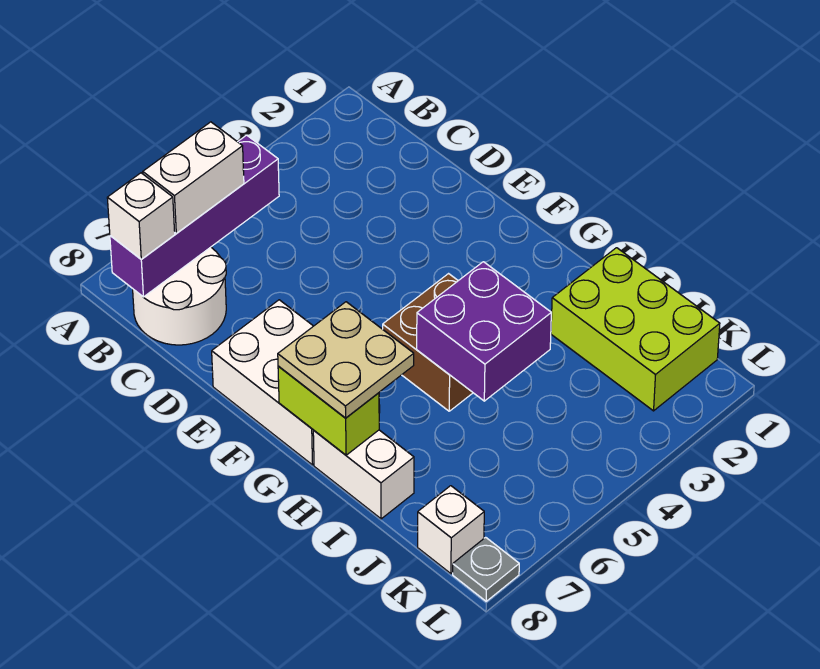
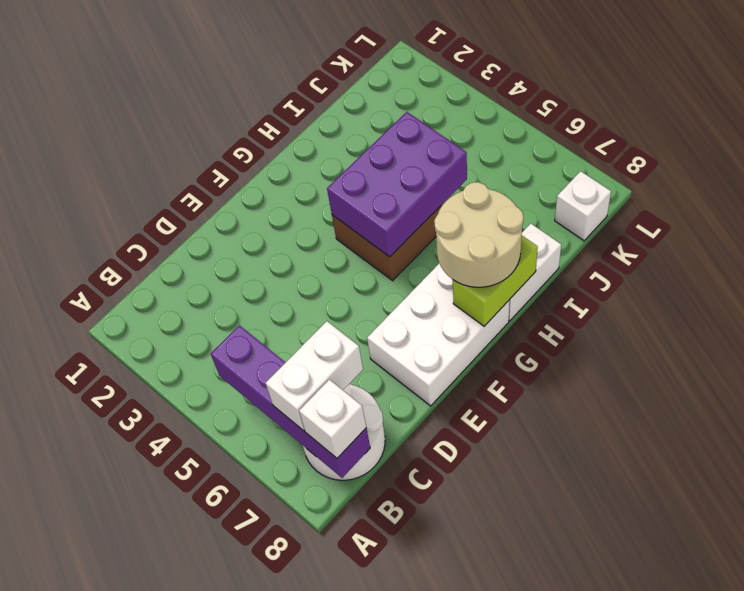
white 1x2 brick [143,122,244,233] -> white 1x2 brick turned to [265,321,363,431]
tan 2x2 plate [278,302,414,418] -> tan 2x2 round brick [434,182,524,287]
purple 2x2 brick [417,262,551,401] -> purple 2x3 brick [327,112,467,257]
lime 2x3 brick [551,248,720,411] -> none
grey 1x1 plate [453,537,519,601] -> none

